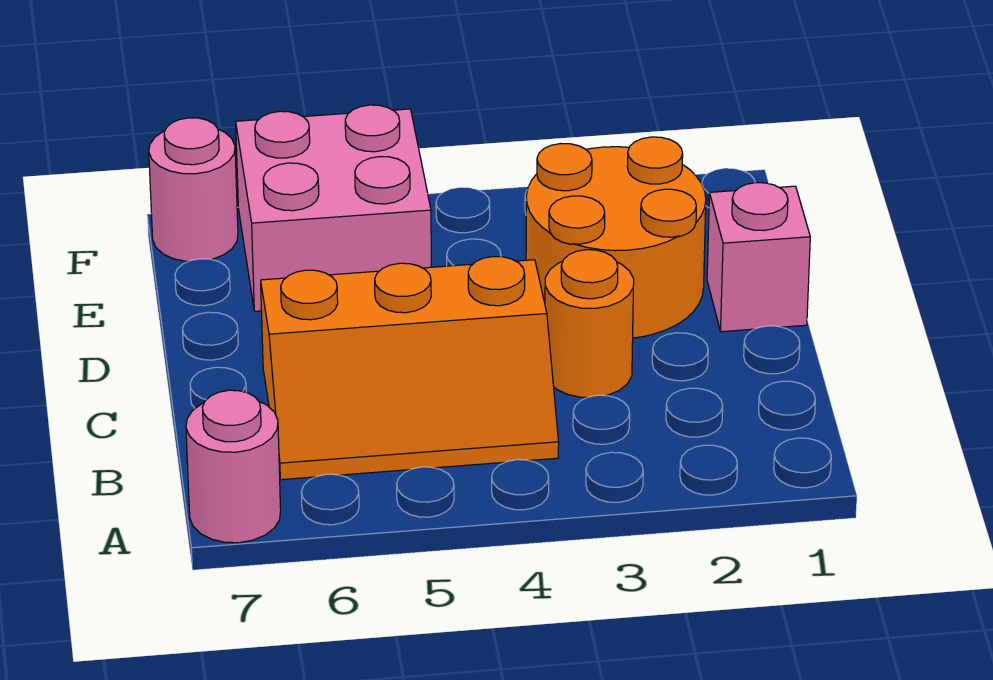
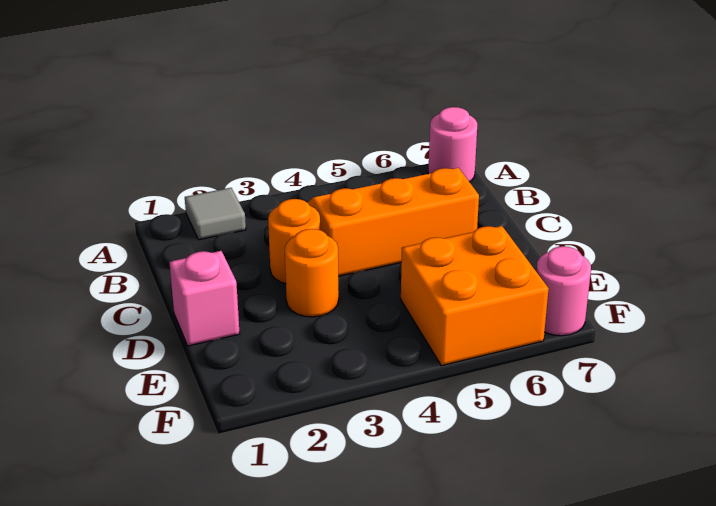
none -> grey 1x1 tile [185,188,246,240]
orange 2x2 round brick [526,137,706,338] -> orange 1x1 round brick [285,229,339,317]
pink 2x2 brick [236,105,431,311] -> orange 2x2 brick [401,226,549,366]

